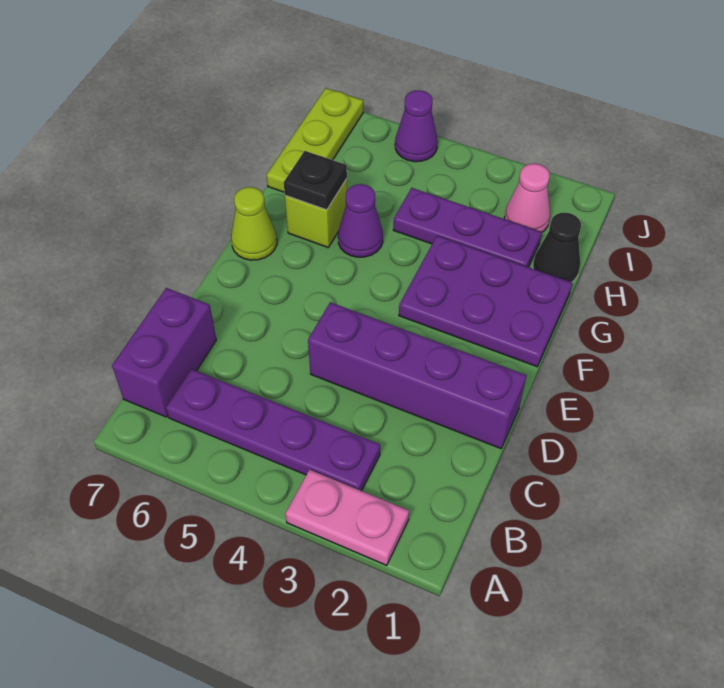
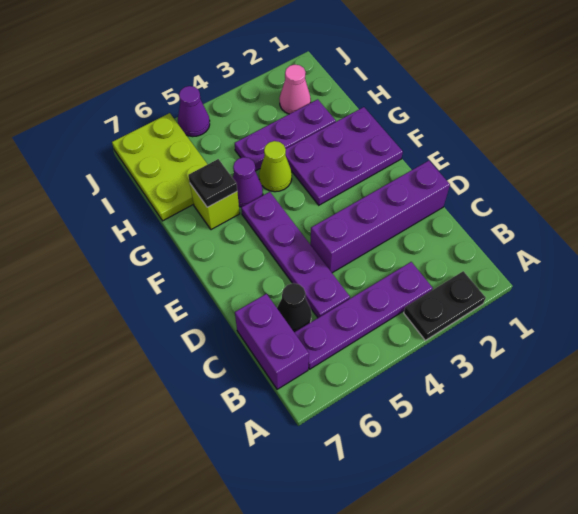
pink 1x2 plate [286,470,409,565] -> black 1x2 plate [404,271,486,340]
none -> purple 1x4 plate [241,192,350,318]
lime 1x1 cone [231,187,277,260] -> lime 1x1 cone moved to [259,141,292,192]
black 1x1 cone [533,213,581,282] -> black 1x1 cone moved to [277,283,312,332]
lime 1x3 plate [267,88,363,192] -> lime 2x3 plate [112,113,207,221]

